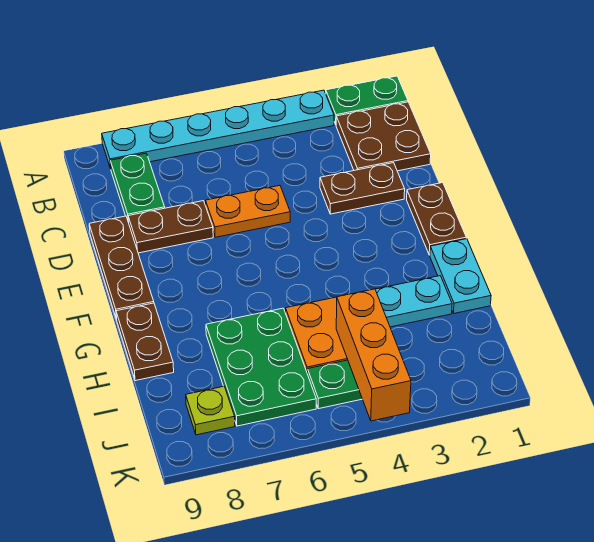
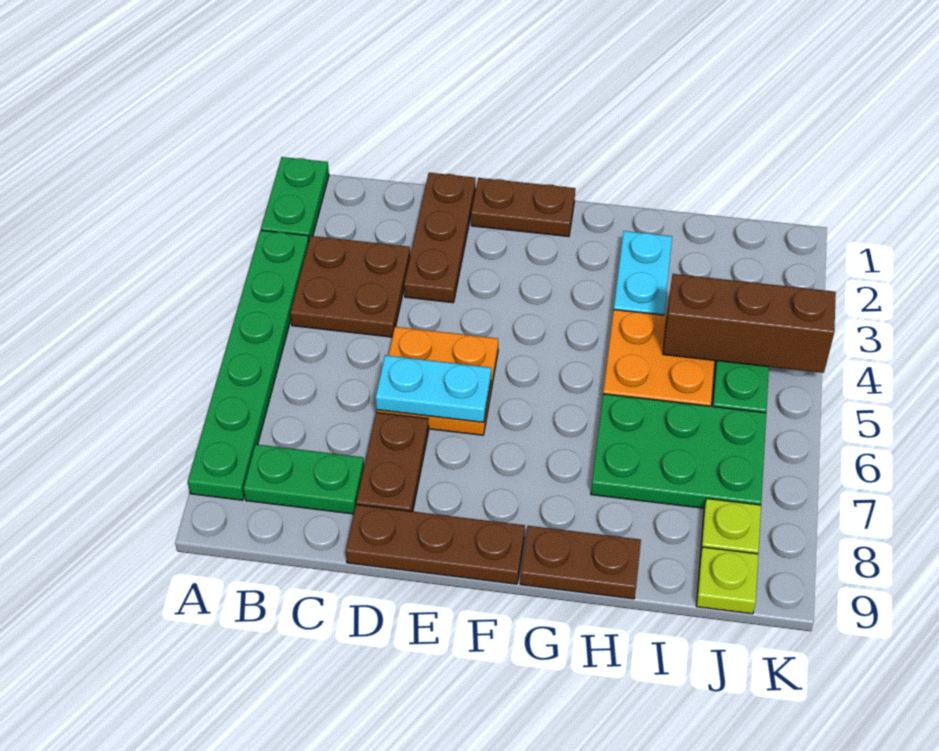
cyan 1x6 plate [102,90,334,169] -> green 1x6 plate [188,230,309,500]
brown 2x2 plate [336,102,431,171] -> brown 2x2 plate moved to [290,236,410,337]
brown 1x2 plate [320,163,405,214] -> brown 1x3 plate [404,173,476,303]
orange 1x2 plate [206,185,290,237] -> orange 2x2 plate [377,327,498,435]
cyan 1x2 plate [430,239,491,313] -> cyan 1x2 plate moved to [376,355,491,422]
orange 1x3 brick [336,289,411,421] -> brown 1x3 brick [663,274,836,373]
none -> lime 1x1 plate [696,547,758,614]

